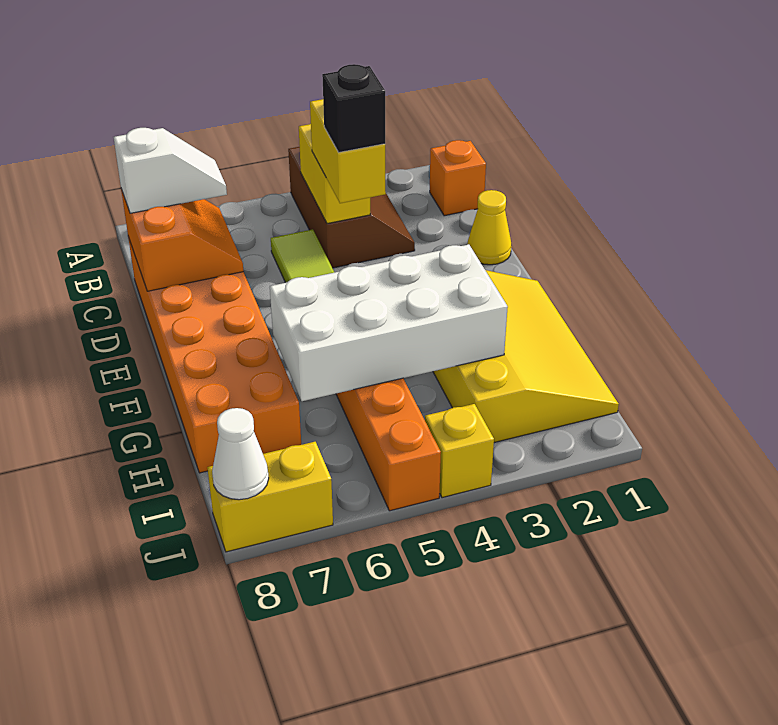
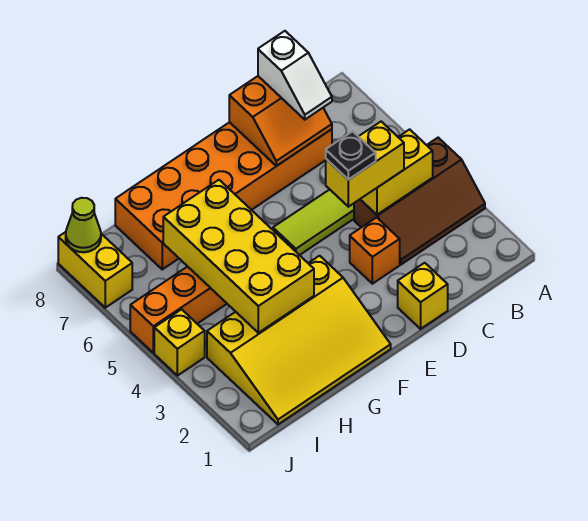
orange 1x1 brick [430,140,486,216] -> orange 1x1 brick moved to [350,217,400,284]
yellow 1x1 cone [467,190,511,265] -> yellow 1x1 brick [398,263,448,329]
black 1x1 brick [322,64,385,152] -> black 1x1 plate [326,131,376,180]
white 2x4 brick [270,244,508,401] -> yellow 2x4 brick [163,180,314,333]
white 1x1 cone [212,408,269,500] -> lime 1x1 cone [66,198,101,252]

